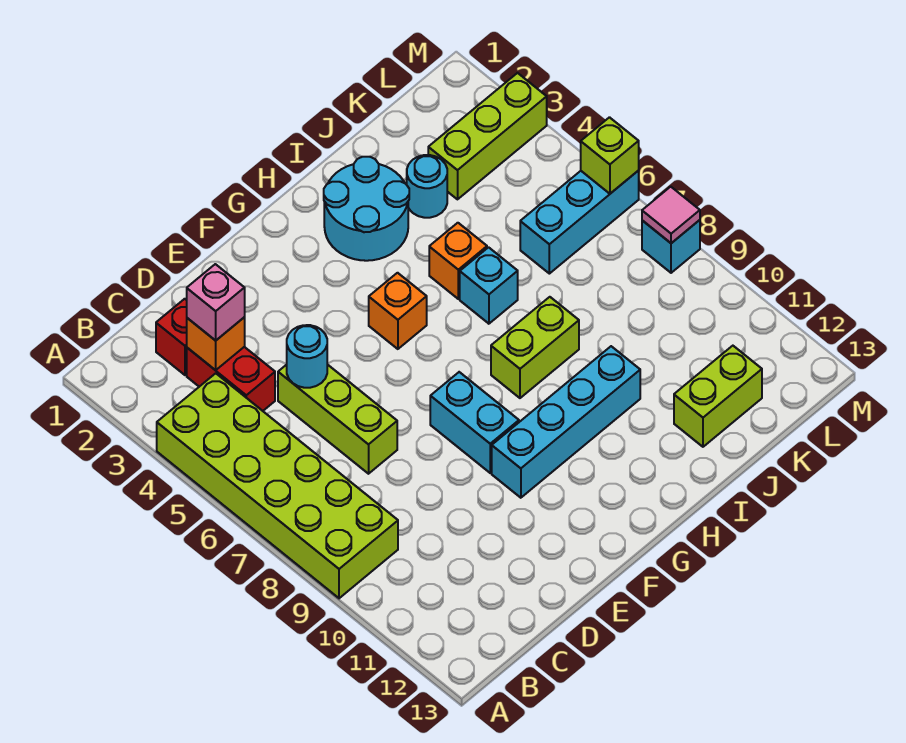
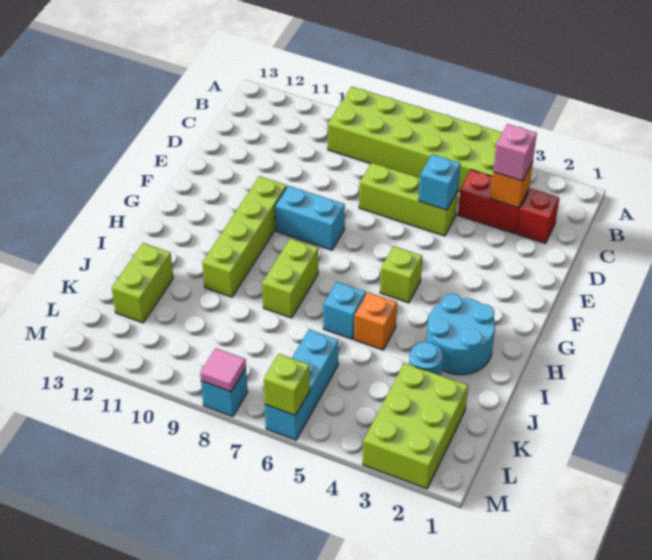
cyan 1x1 round brick [287,325,327,388] -> cyan 1x1 brick [419,154,461,210]
cyan 1x4 brick [492,346,640,498] -> lime 1x4 brick [202,176,287,297]
orange 1x1 brick [369,273,427,349] -> lime 1x1 brick [380,246,422,303]
lime 1x3 brick [428,73,547,199] -> lime 2x3 brick [363,363,468,489]

